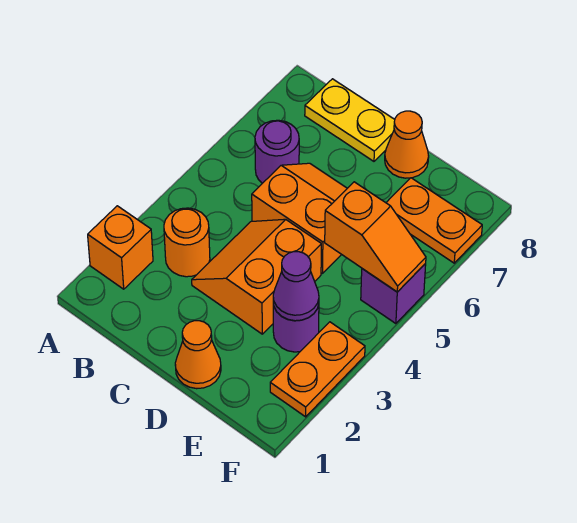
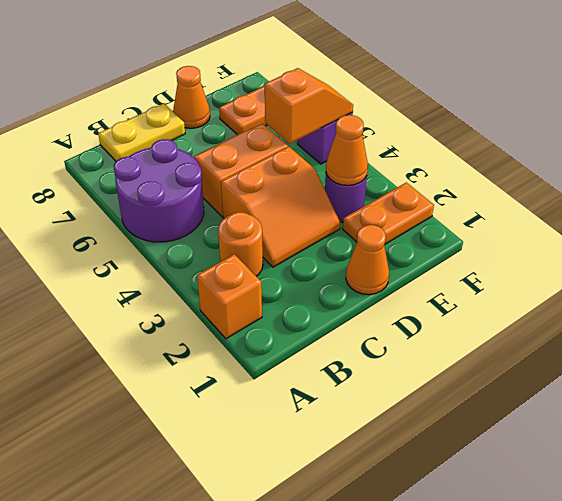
purple 1x1 round brick [255,120,299,183] -> purple 2x2 round brick [114,139,204,242]
orange 2x2 slope [192,219,321,334] -> orange 2x2 slope turned to [221,147,340,267]
purple 1x1 cone [273,252,319,321] -> orange 1x1 cone [326,115,368,185]
orange 1x2 plate [270,322,365,417] -> orange 1x2 plate turned to [343,182,434,244]

